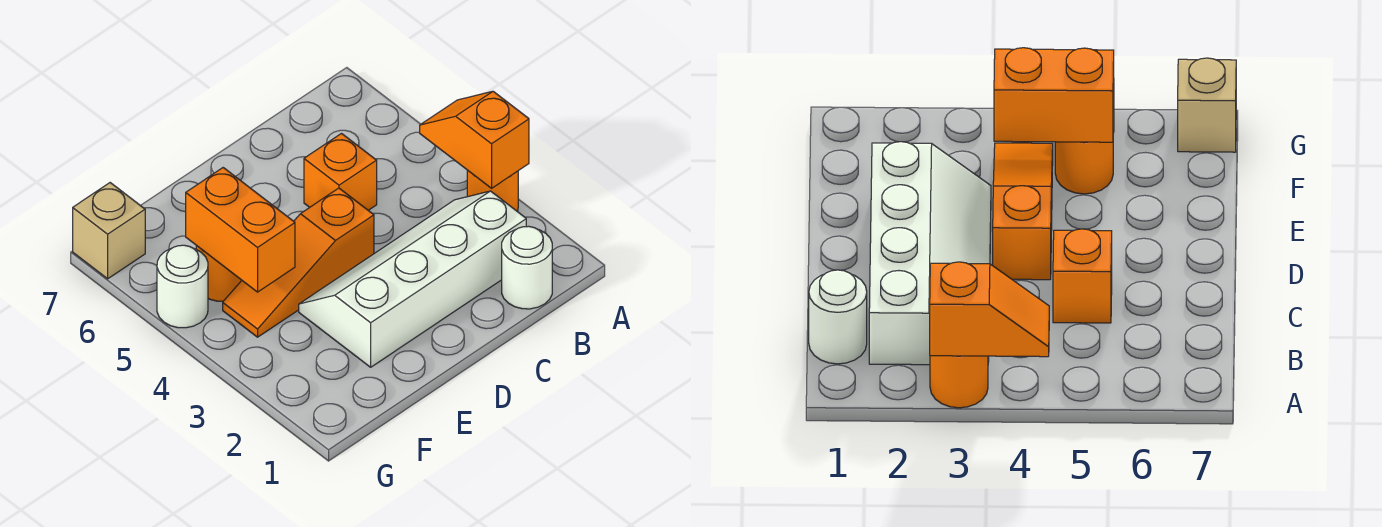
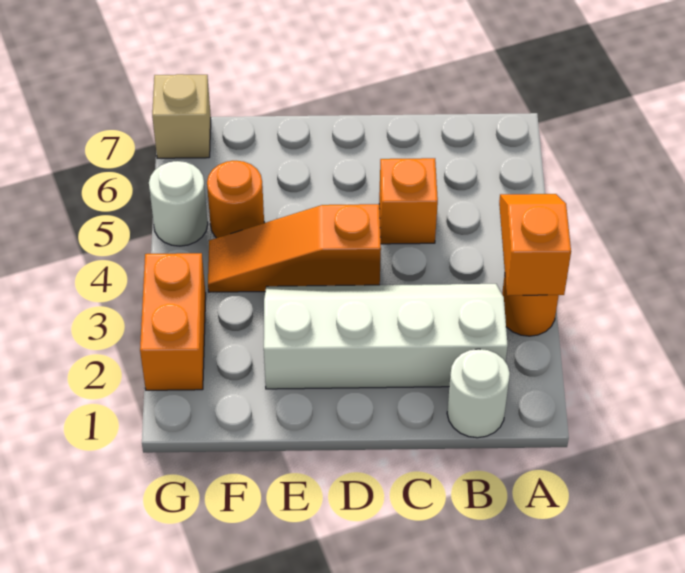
orange 1x2 brick [186,168,295,292] -> orange 1x2 brick moved to [140,253,206,390]

